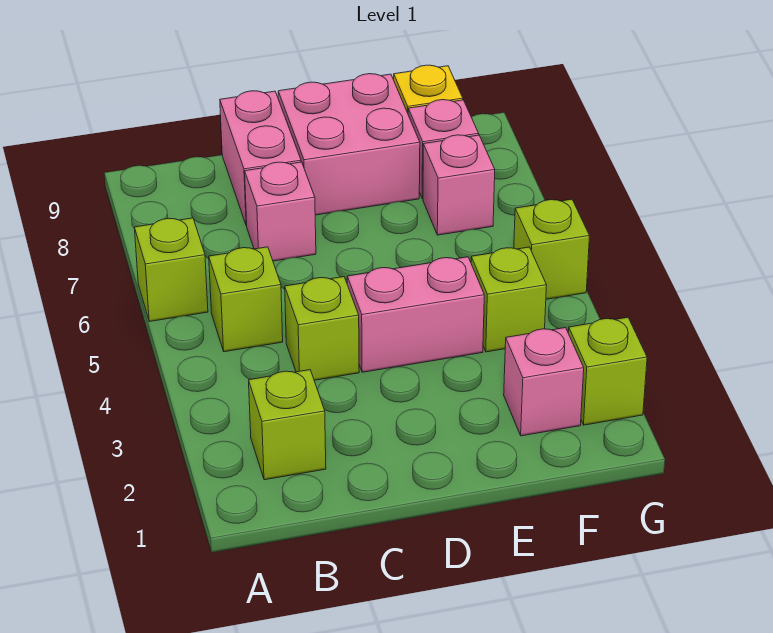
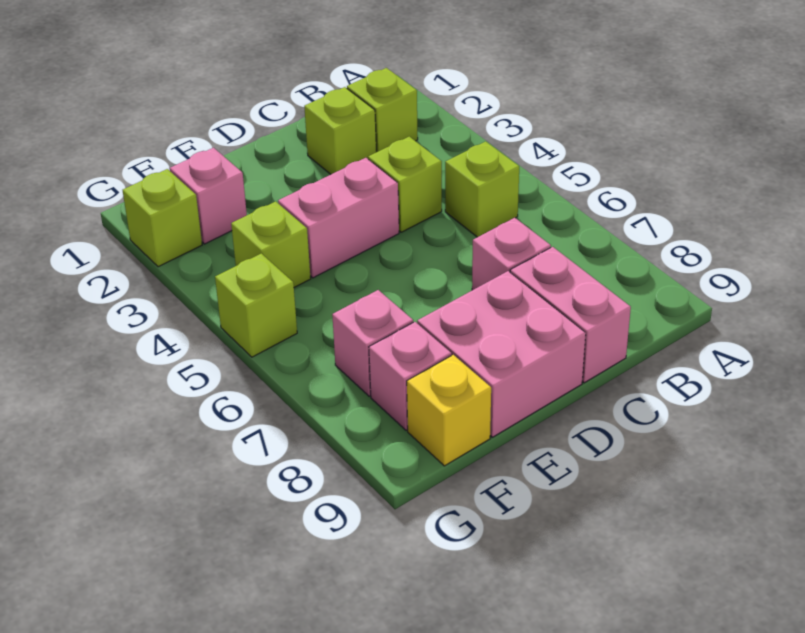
lime 1x1 brick [134,218,208,322] -> lime 1x1 brick moved to [304,87,376,174]

